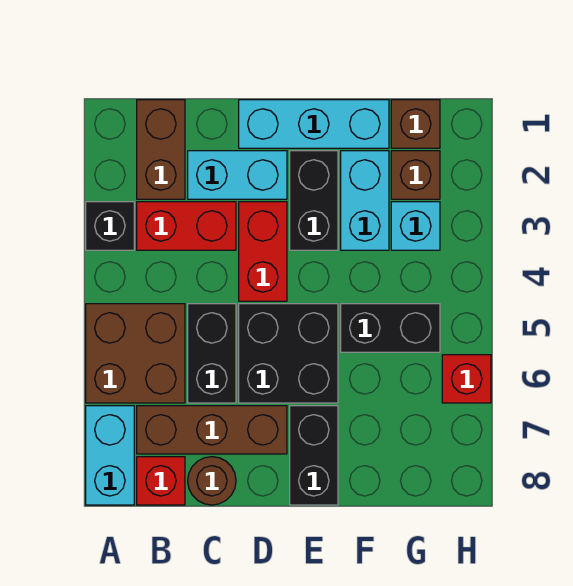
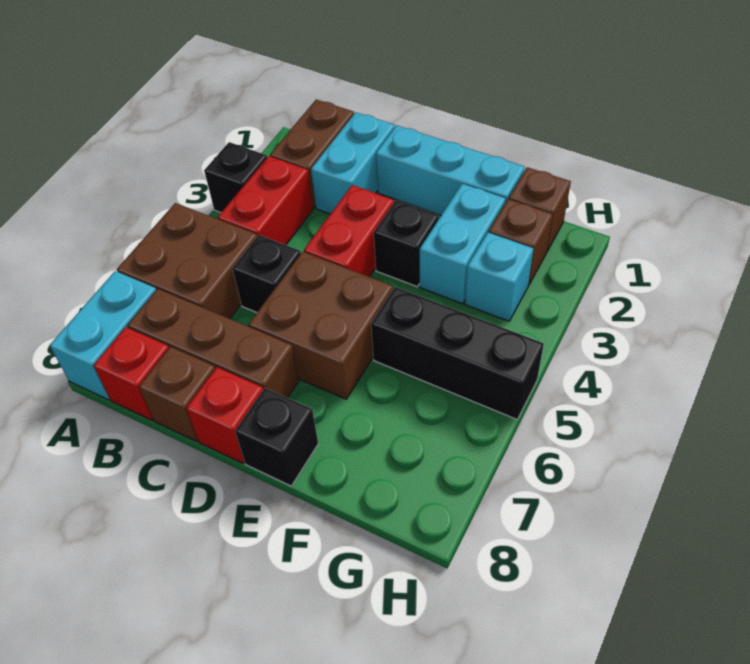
red 1x2 brick [137,202,236,250] -> red 1x2 brick turned to [218,156,313,245]
cyan 1x2 brick [188,151,287,199] -> cyan 1x2 brick turned to [311,112,395,214]
black 1x2 brick [188,304,236,403] -> black 1x1 brick [232,235,301,312]
brown 1x1 round brick [188,457,236,505] -> brown 1x1 brick [139,347,215,442]
black 2x2 brick [239,304,338,403] -> brown 2x2 brick [249,252,393,399]
black 1x2 brick [290,151,338,250] -> black 1x1 brick [374,200,439,287]
black 1x2 brick [290,406,338,505] -> black 1x1 brick [235,388,318,486]
black 1x2 brick [341,304,440,352] -> black 1x3 brick [371,287,544,419]
red 1x1 brick [442,355,491,403] -> red 1x1 brick moved to [186,367,263,463]

